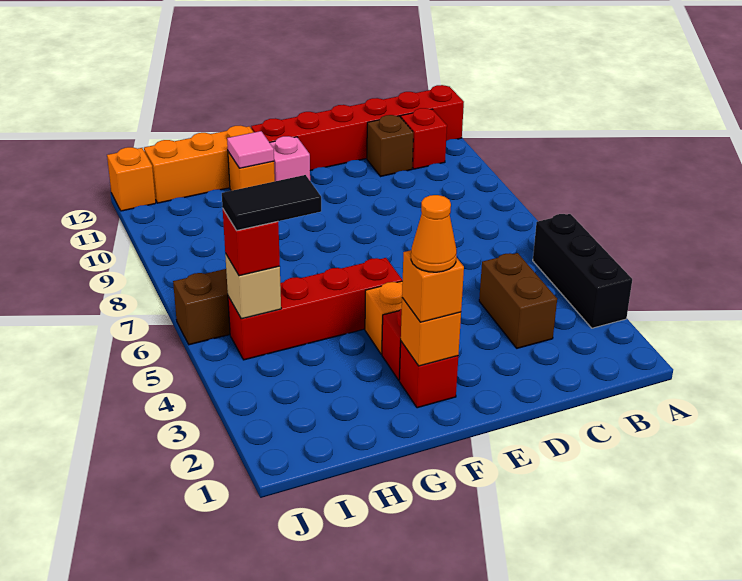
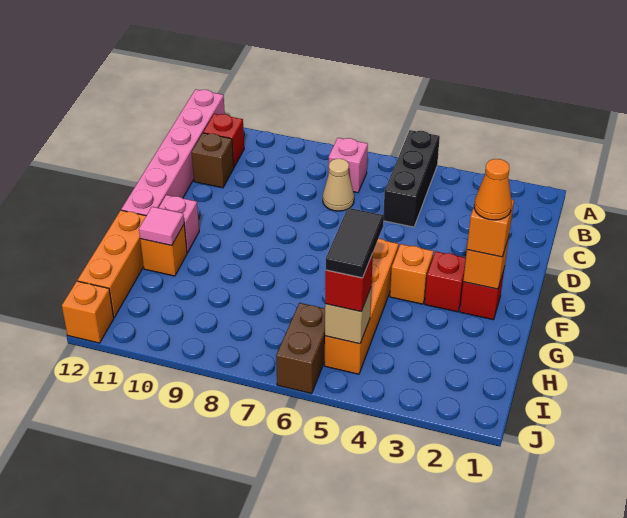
black 1x3 brick [533,214,632,328] -> black 1x3 brick turned to [383,130,440,227]
red 1x6 brick [251,85,464,171] -> pink 1x6 brick [121,89,225,216]
none -> pink 1x1 brick [328,138,368,193]
brown 1x2 brick [479,253,557,348] -> none
none -> tan 1x1 cone [323,159,354,211]
red 1x4 brick [228,258,402,360] -> orange 1x4 brick [325,239,399,374]

